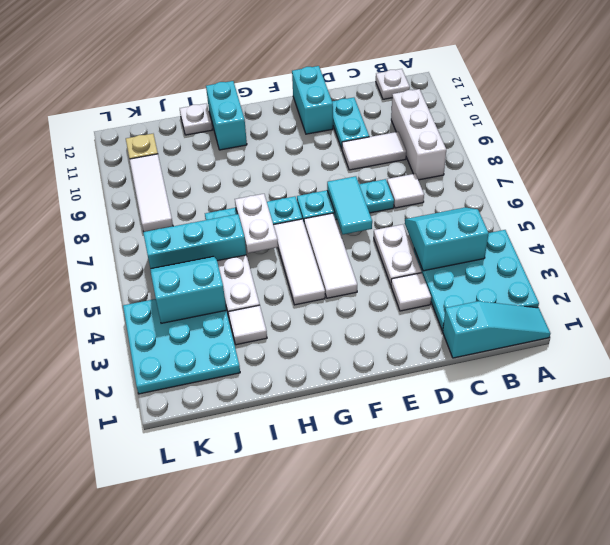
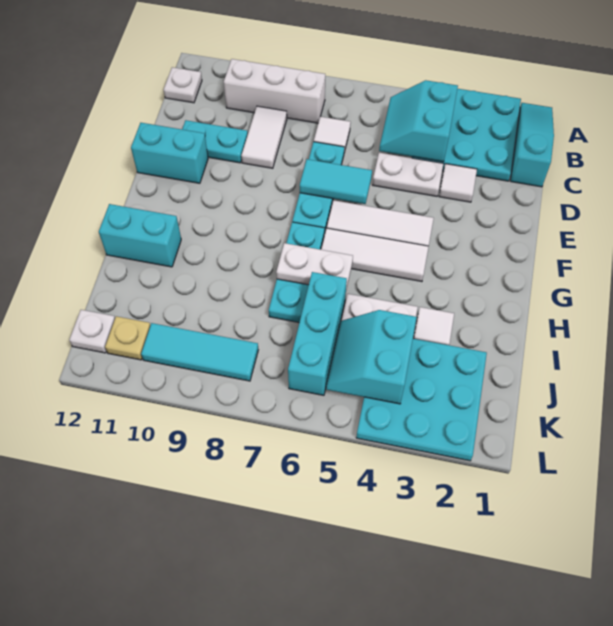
white 1x1 plate [180,104,213,135] -> white 1x1 plate moved to [69,310,115,353]
white 1x3 tile [130,154,173,232] -> cyan 1x3 tile [141,323,258,381]

